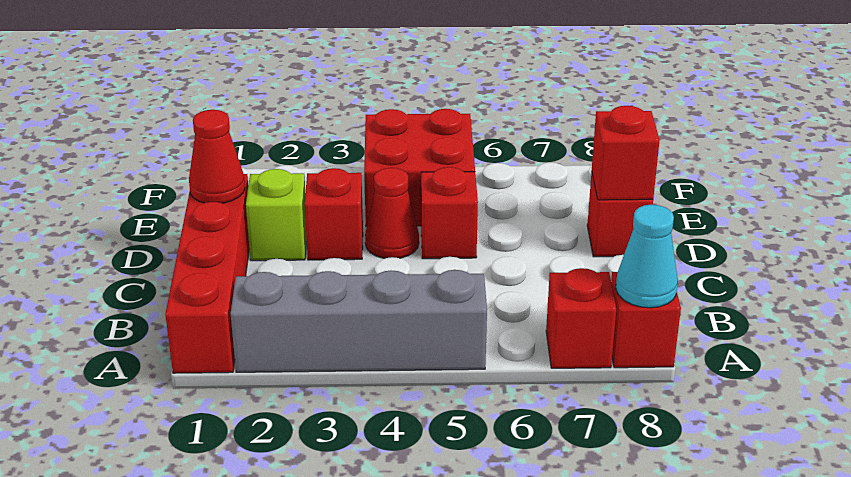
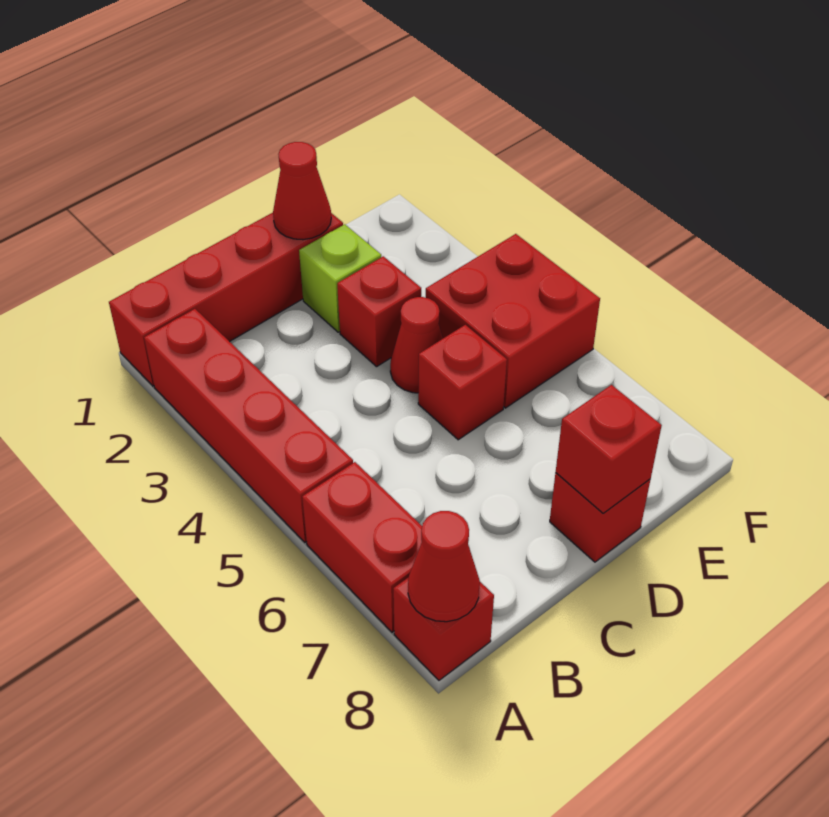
grey 1x4 brick [231,270,487,372] -> red 1x4 brick [144,309,353,542]
red 1x1 brick [546,268,616,368] -> red 1x2 brick [302,462,422,632]
cyan 1x1 cone [616,205,678,308] -> red 1x1 cone [408,511,480,622]

